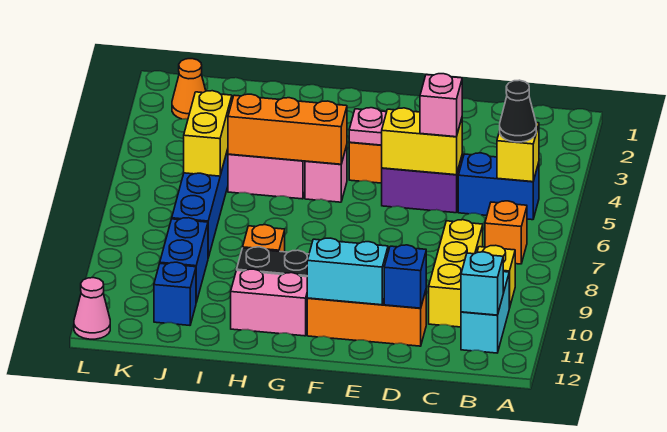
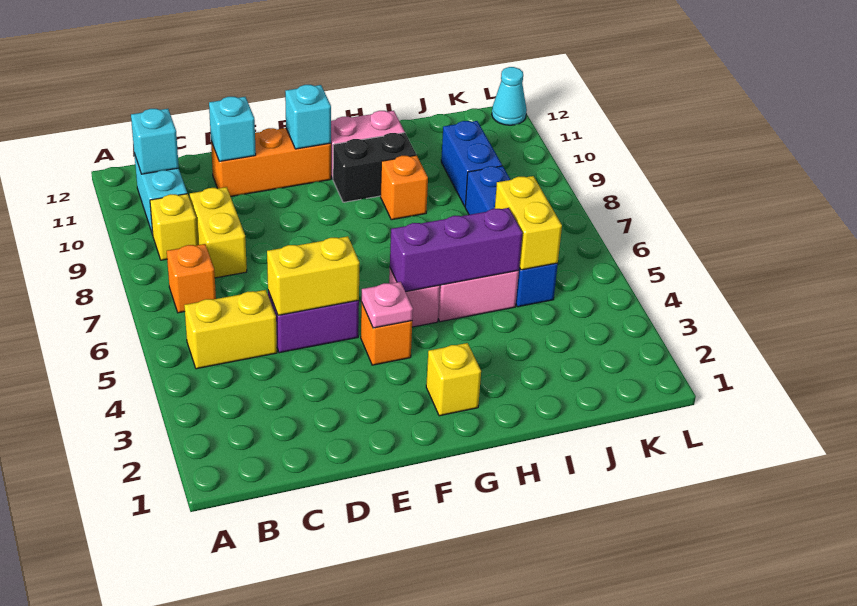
blue 1x2 brick [458,153,539,220] -> yellow 1x2 brick [184,290,277,369]
yellow 1x1 brick [497,123,539,182] -> yellow 1x1 brick moved to [426,343,481,416]
black 1x1 cone [500,80,536,142] -> none
yellow 1x3 brick [429,220,483,327] -> yellow 1x2 brick [190,187,247,278]
pink 1x1 brick [420,74,462,137] -> none
blue 1x1 brick [384,245,426,308] -> cyan 1x1 brick [209,97,256,161]
cyan 1x2 brick [307,238,388,305] -> cyan 1x1 brick [285,85,331,149]
orange 1x3 brick [228,94,347,164] -> purple 1x3 brick [390,208,522,292]
blue 1x1 brick [154,262,196,325] -> none
orange 1x1 cone [172,59,206,119] -> none
pink 1x1 cone [74,278,110,339] -> cyan 1x1 cone [492,67,527,125]

